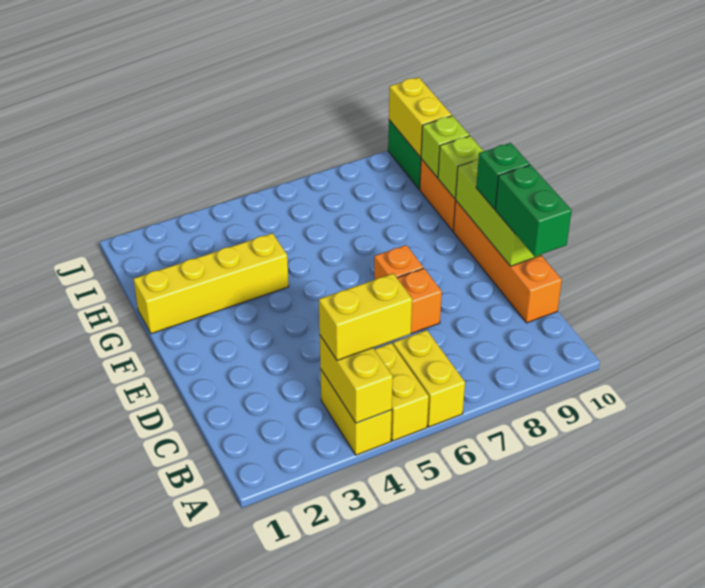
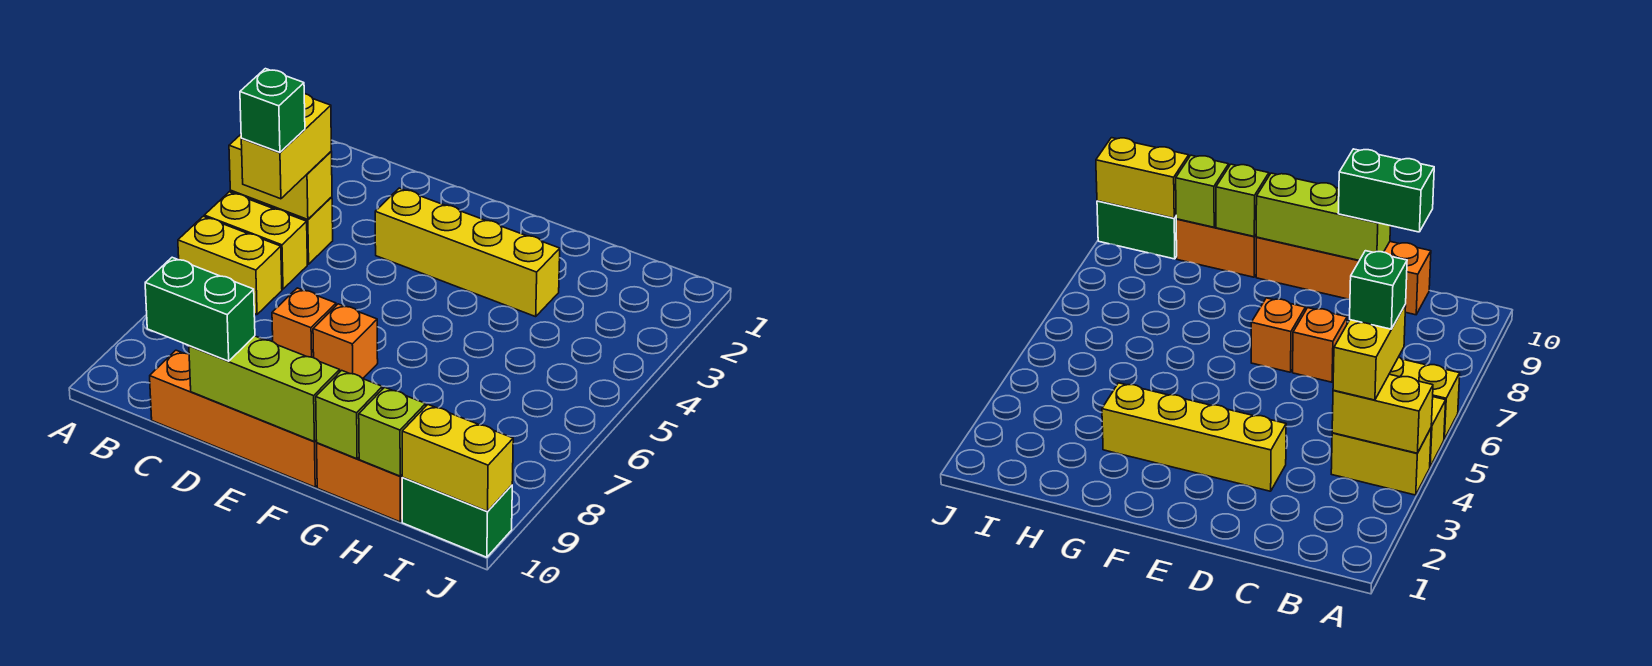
green 1x1 brick [476,143,530,209] -> green 1x1 brick moved to [240,69,305,152]
yellow 1x4 brick [134,233,289,334] -> yellow 1x4 brick turned to [375,188,560,317]

